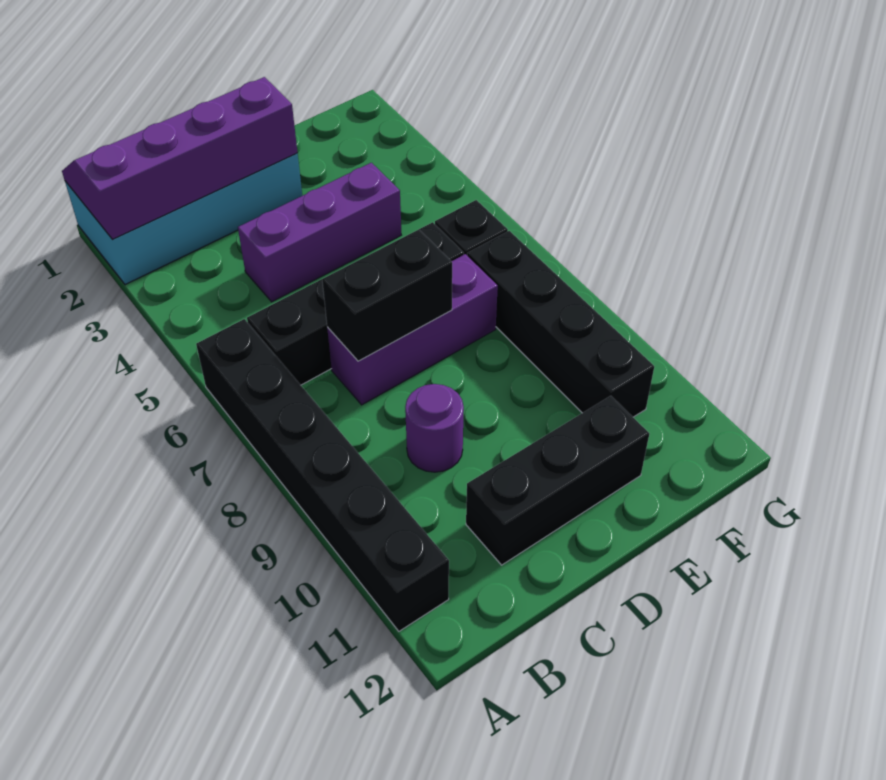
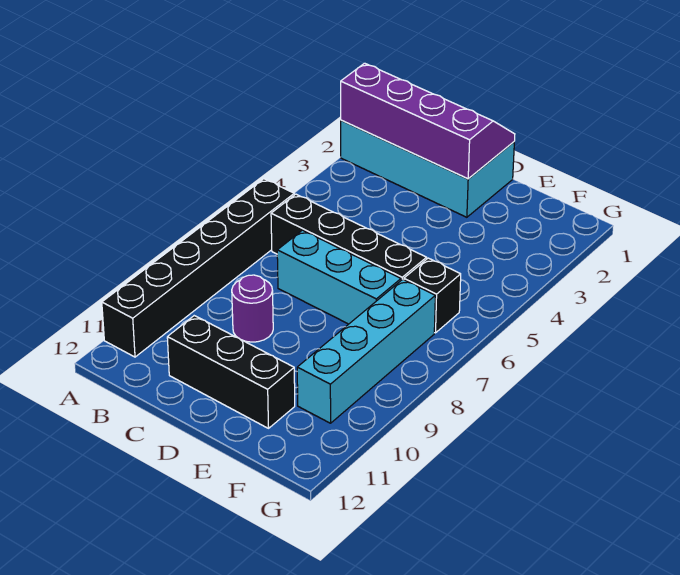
purple 1x3 brick [238,163,401,302] -> none
purple 1x3 brick [327,254,498,405] -> cyan 1x3 brick [277,230,401,324]
black 1x2 brick [322,230,452,361] -> none
black 1x4 brick [467,231,654,417] -> cyan 1x4 brick [297,279,435,423]

